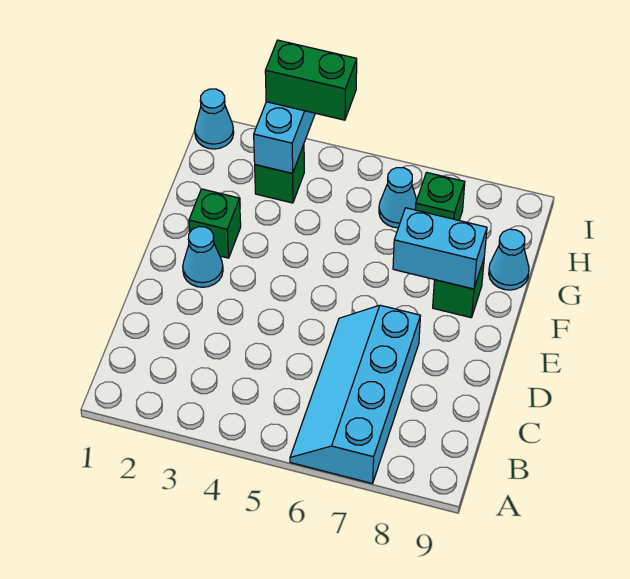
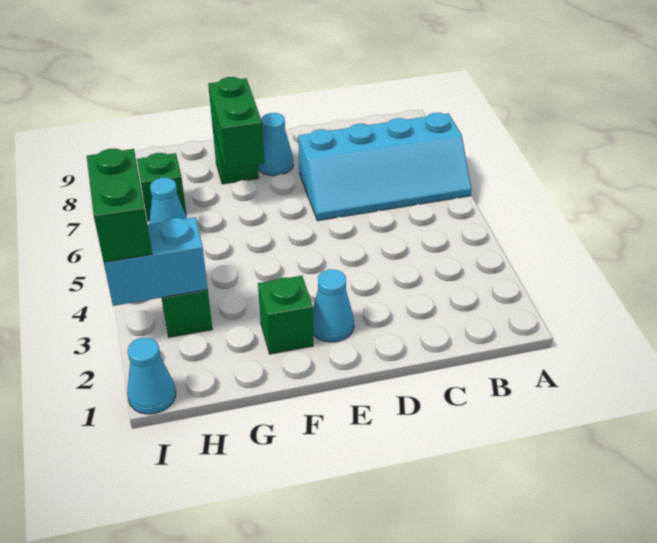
cyan 1x2 brick [393,208,487,289] -> green 1x2 brick [208,77,264,169]
cyan 1x1 cone [489,229,529,290] -> cyan 1x1 cone moved to [258,113,293,176]

